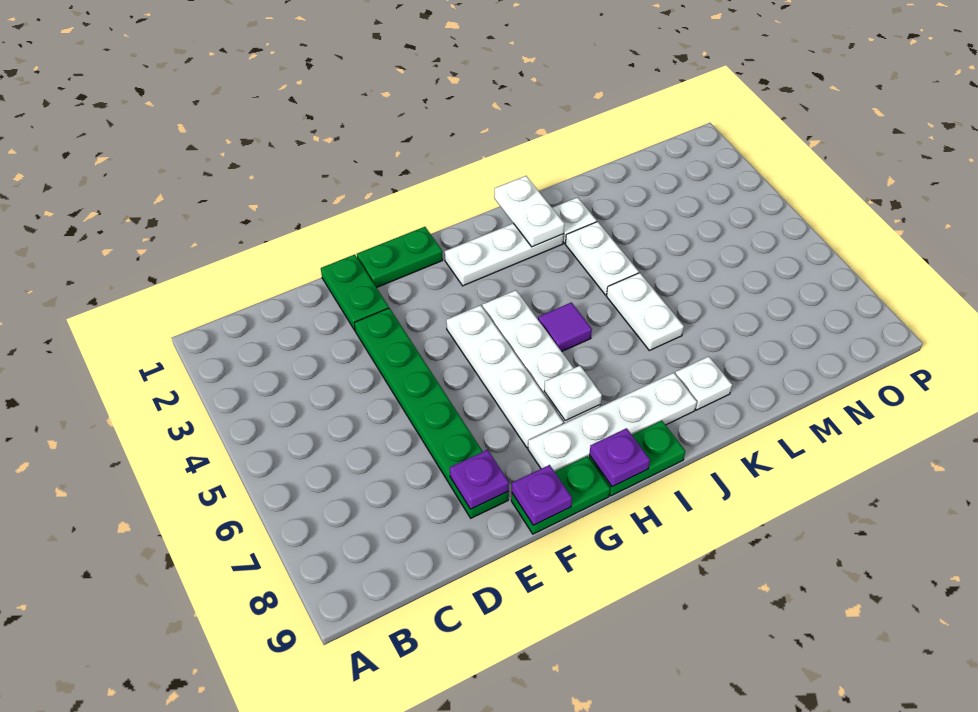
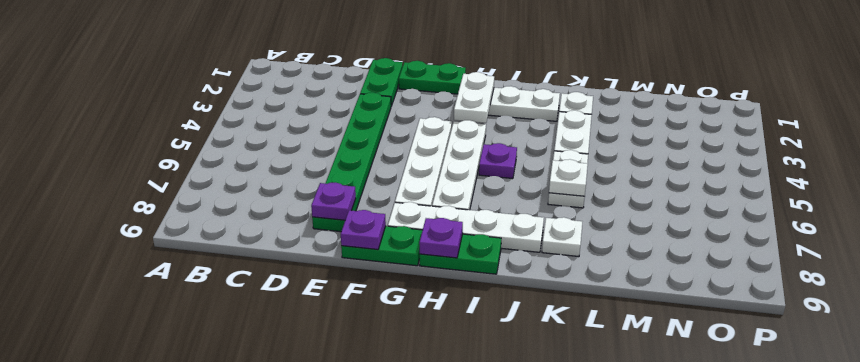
white 1x1 plate [544,366,602,421] -> white 1x1 plate moved to [549,159,588,196]
purple 1x1 tile [538,302,592,352] -> purple 1x1 plate [479,143,517,179]
white 1x2 plate [494,176,564,247] -> white 1x2 plate moved to [454,72,494,123]

